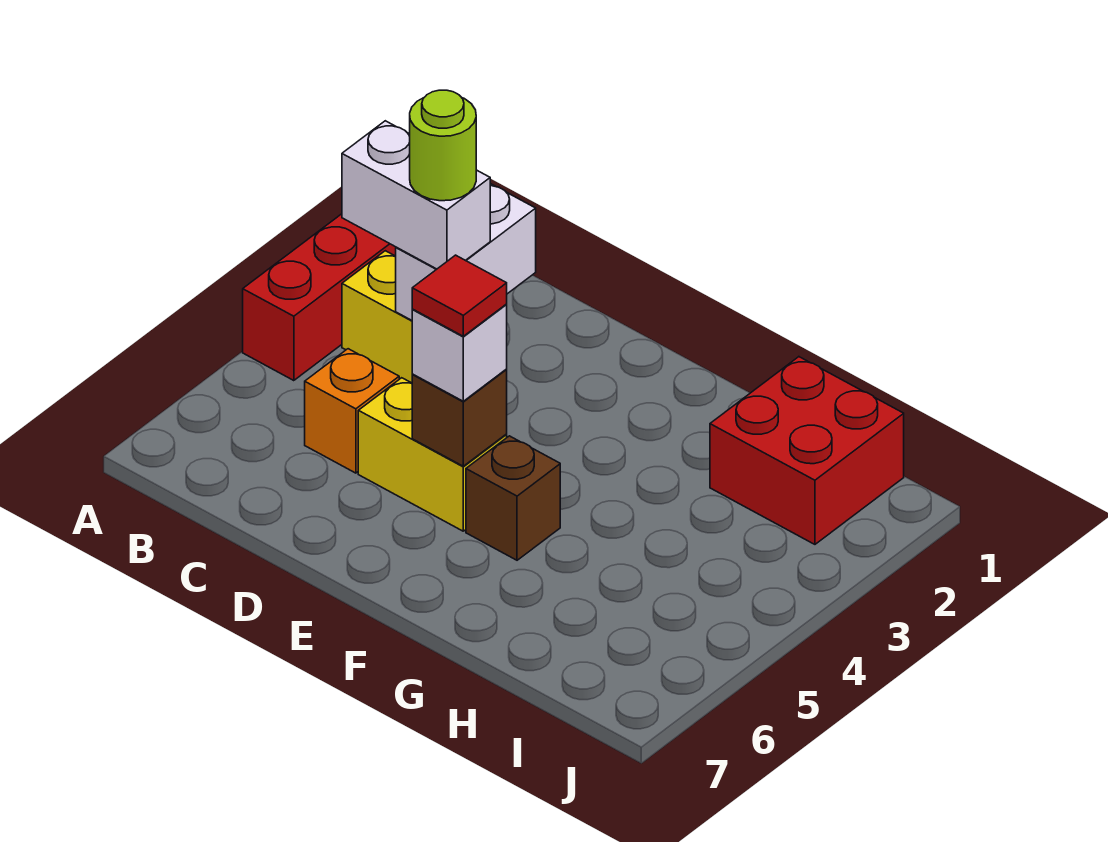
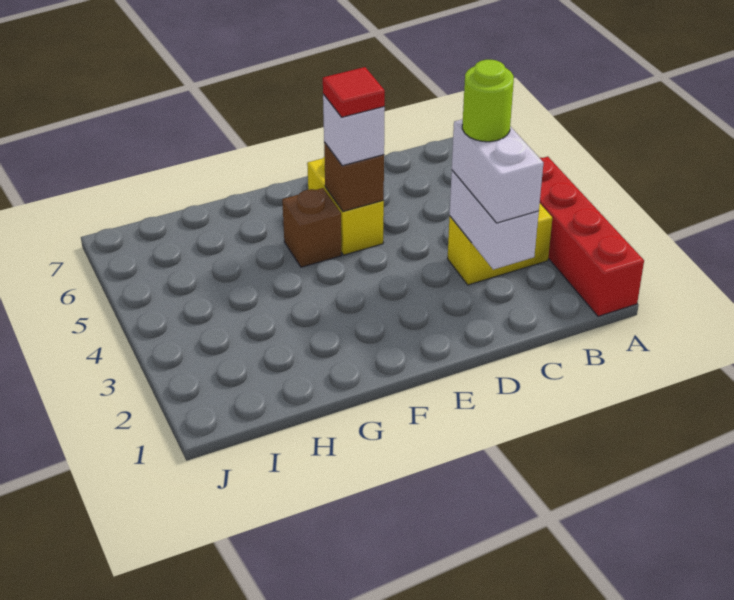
white 1x2 brick [342,121,490,269] -> white 1x2 brick turned to [452,119,543,223]
orange 1x1 brick [305,349,399,473] -> none
yellow 1x2 brick [358,378,507,531] -> yellow 1x2 brick turned to [307,157,384,255]
red 2x2 brick [710,357,904,544] -> none

